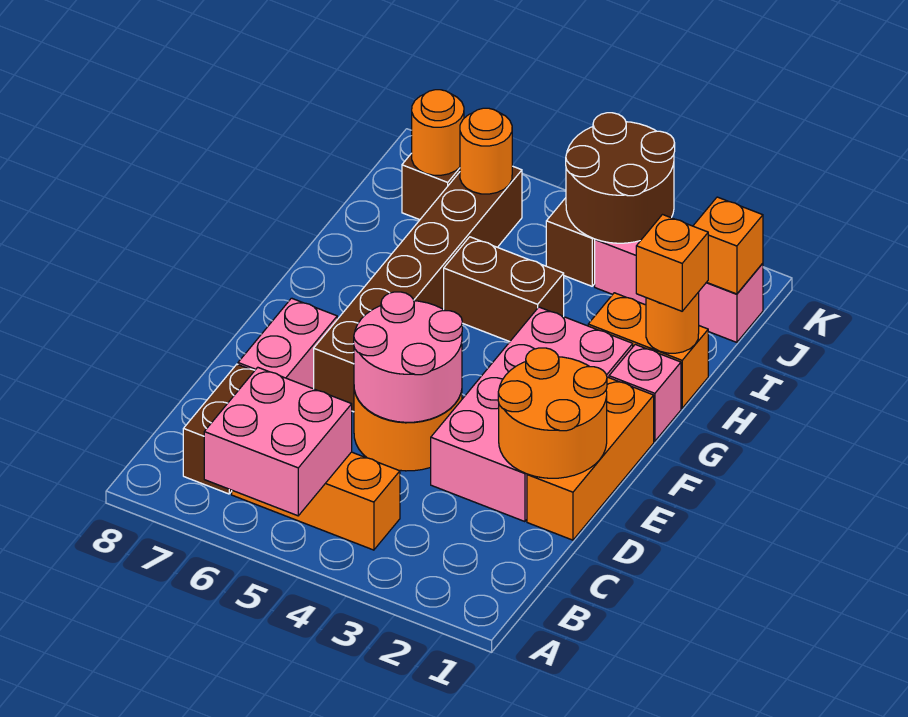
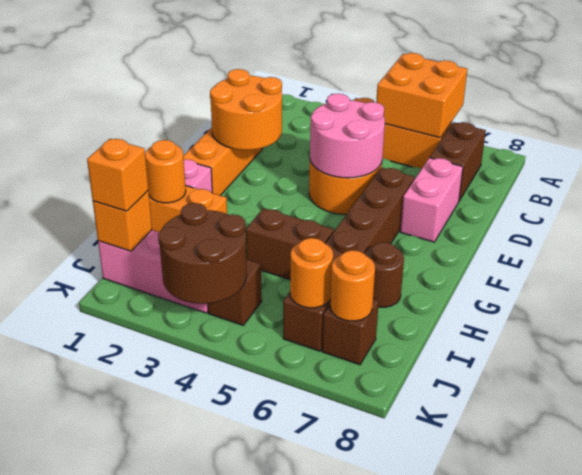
pink 2x2 brick [204,367,352,516] -> orange 2x2 brick [376,53,467,138]
pink 2x4 brick [431,307,633,522] -> none
orange 1x1 brick [636,215,708,311] -> orange 1x1 brick moved to [87,139,148,211]
none -> brown 1x1 round brick [365,242,404,307]

